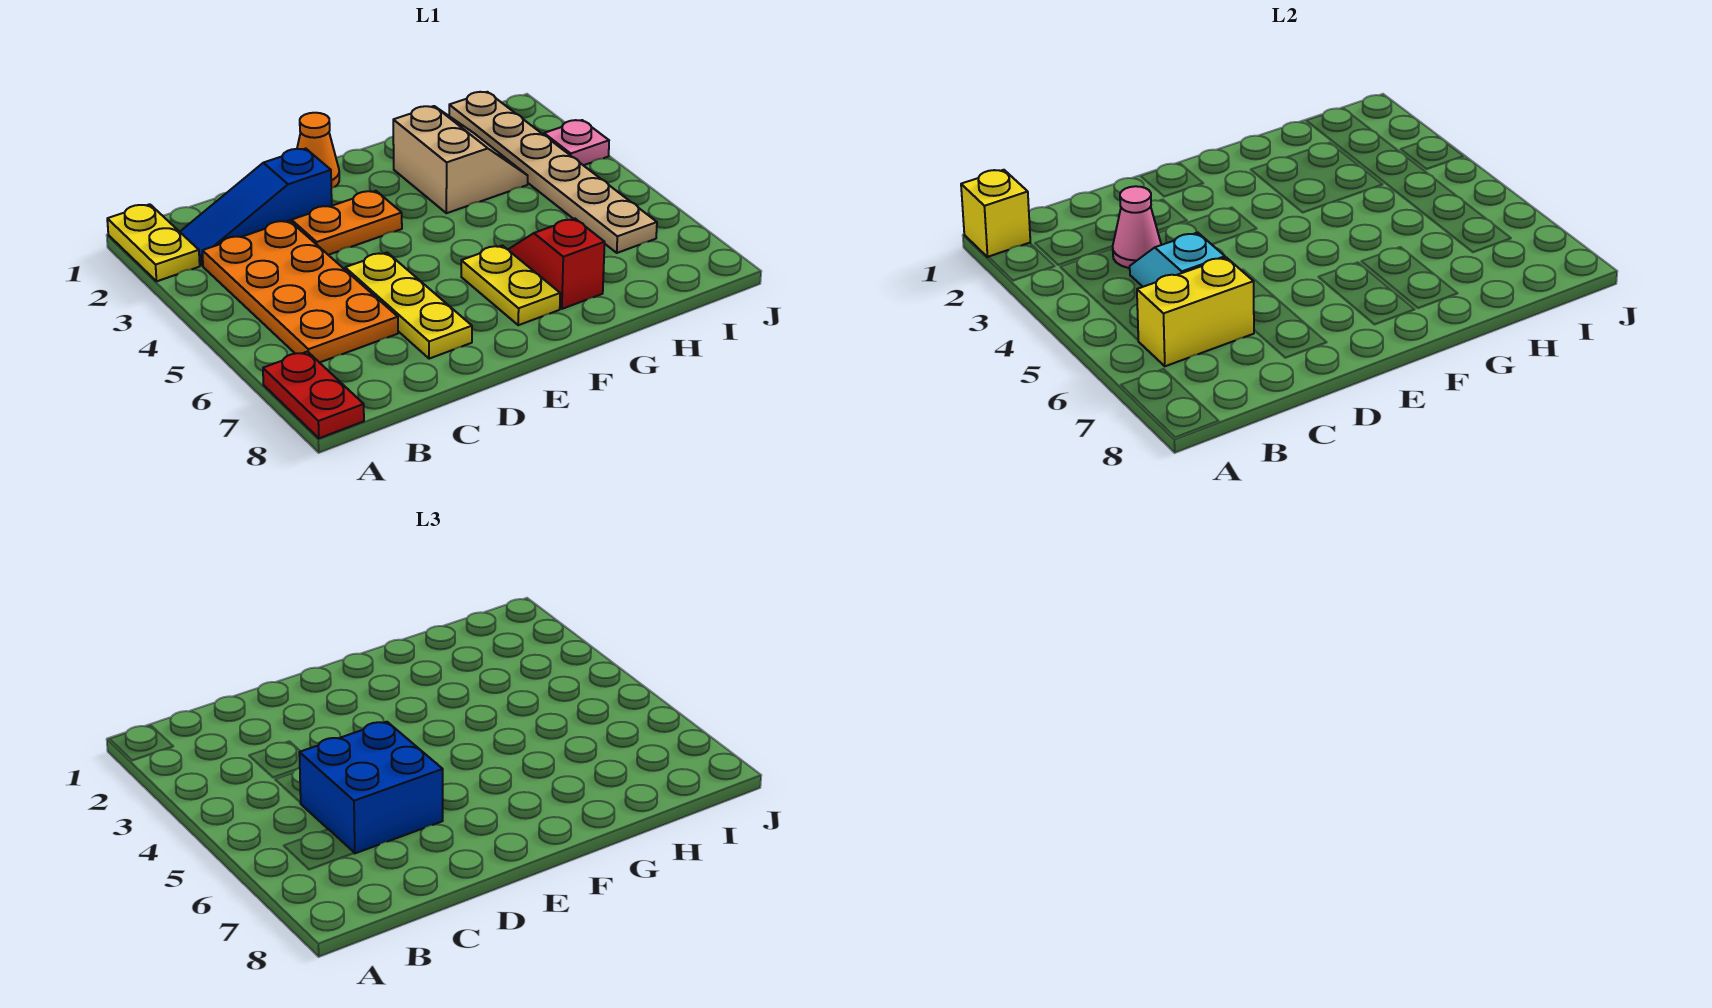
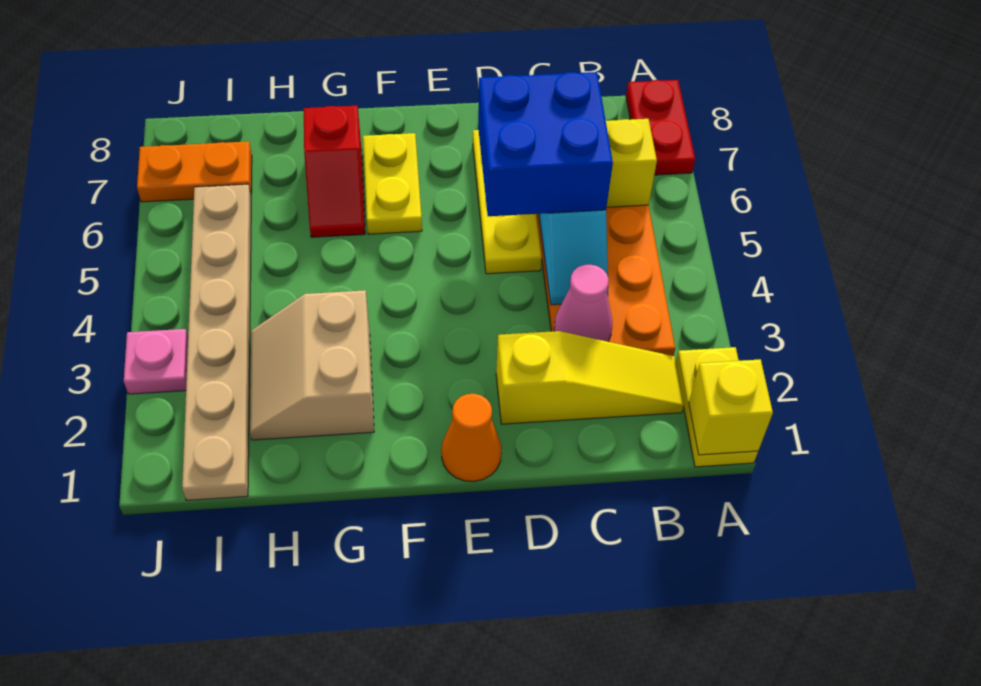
blue 1x3 slope [180,149,332,266] -> yellow 1x3 slope [496,331,684,424]
orange 1x2 plate [291,191,402,255] -> orange 1x2 plate moved to [137,141,252,202]

